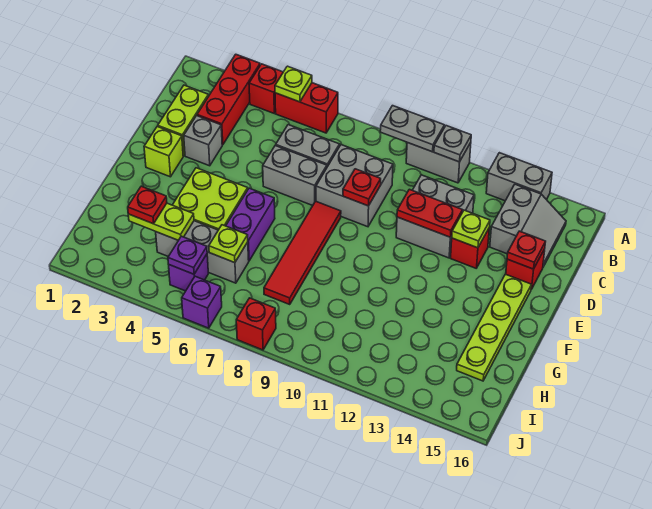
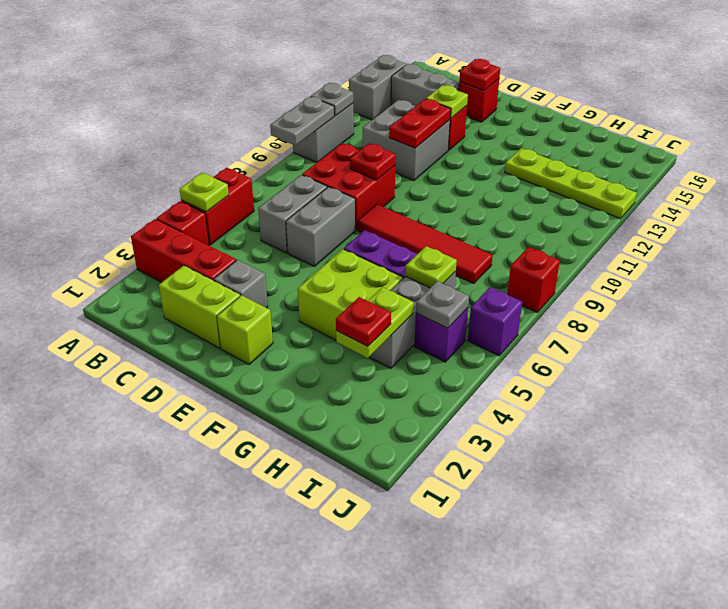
grey 2x2 brick [316,145,393,227] -> red 2x2 brick [302,143,395,230]
lime 1x4 plate [457,274,531,381] -> lime 1x4 plate moved to [505,148,637,219]
purple 1x1 plate [168,236,207,274] -> grey 1x1 plate [416,281,469,328]

